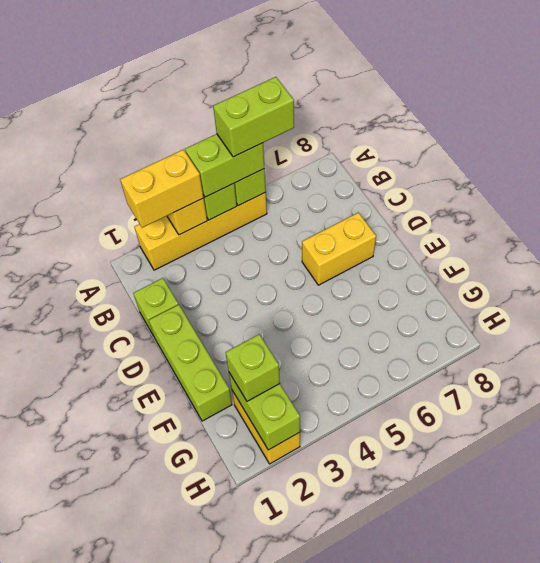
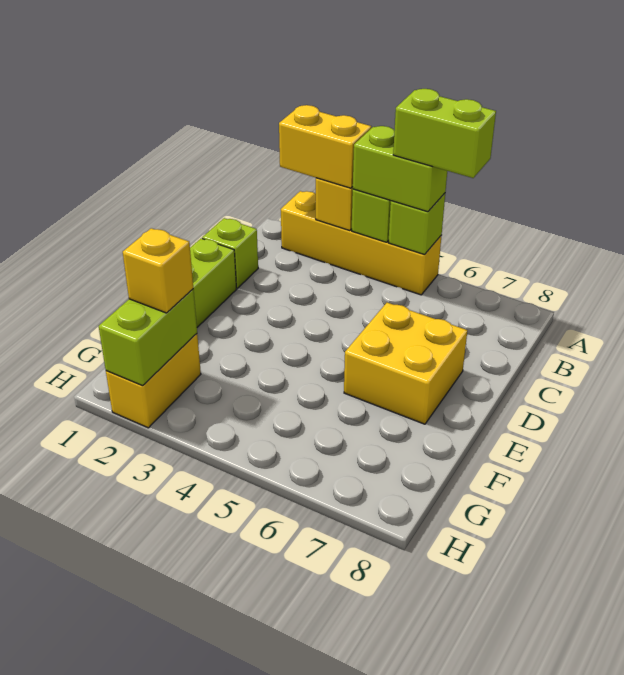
yellow 1x2 brick [302,213,376,285] -> yellow 2x2 brick [344,303,467,424]
lime 1x1 brick [225,334,280,401] -> yellow 1x1 brick [123,228,193,313]

